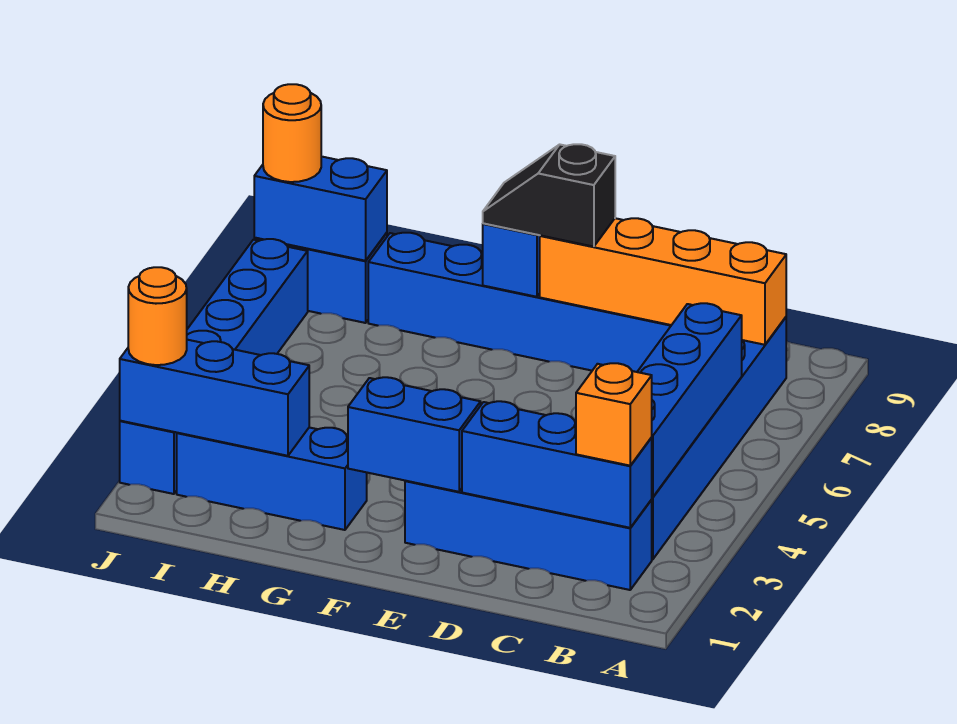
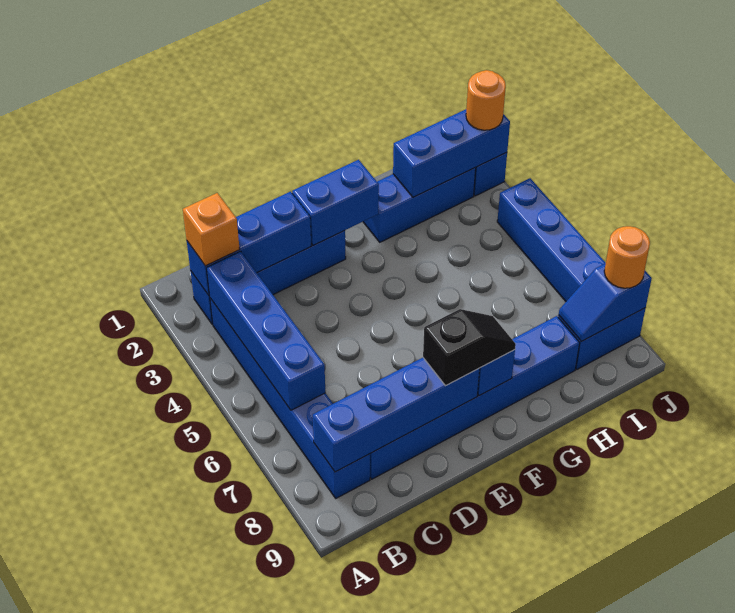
orange 1x4 brick [540,218,786,345] -> blue 1x4 brick [313,358,480,472]
blue 1x2 brick [254,156,387,261] -> blue 1x2 slope [559,263,652,341]

